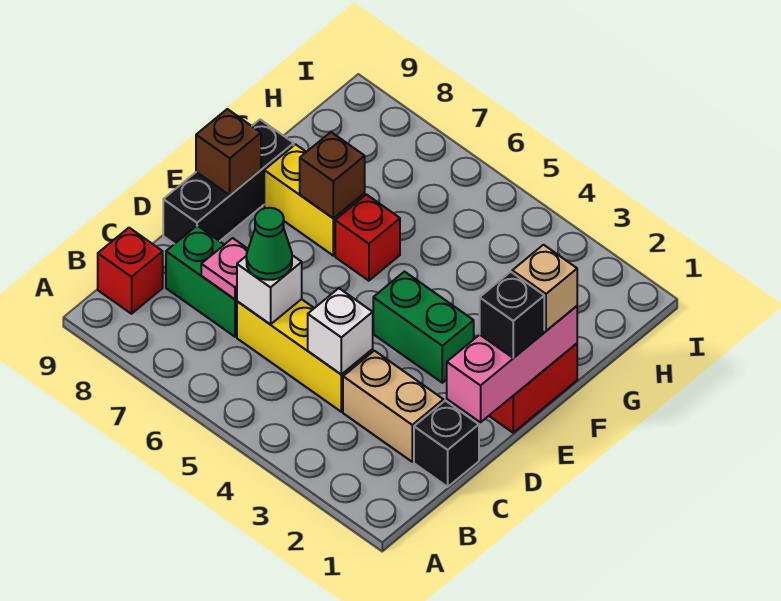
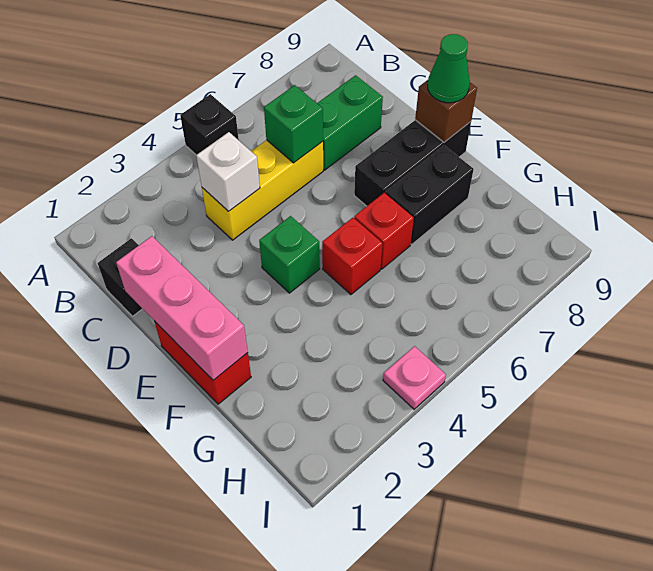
red 1x1 brick [98,228,163,314] -> red 1x1 brick moved to [322,218,383,295]
tan 1x2 brick [343,351,443,462] -> none
white 1x1 brick [237,255,302,324] -> green 1x1 brick [264,85,323,163]
green 1x1 cone [246,208,292,280] -> green 1x1 cone moved to [428,34,470,103]
pink 1x1 plate [201,238,248,299] -> pink 1x1 plate moved to [383,346,446,409]
black 1x3 brick [163,120,294,244] -> black 1x3 brick turned to [354,120,471,206]
black 1x1 brick [480,272,544,358] -> black 1x1 brick moved to [180,94,239,155]
green 1x2 brick [373,272,474,383] -> green 1x1 brick [259,216,320,293]
tan 1x1 brick [512,245,577,331] -> none
yellow 1x2 brick [264,144,365,256] -> black 1x2 brick [385,146,474,244]
brown 1x1 brick [300,132,365,218] -> none

